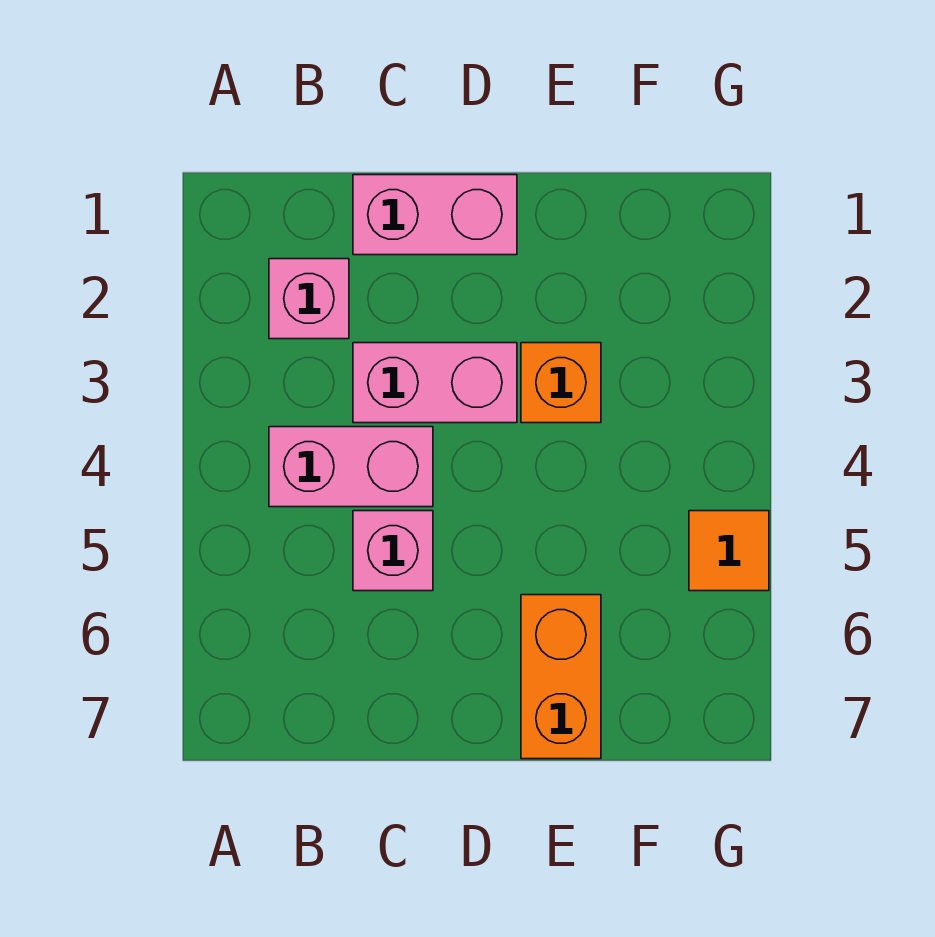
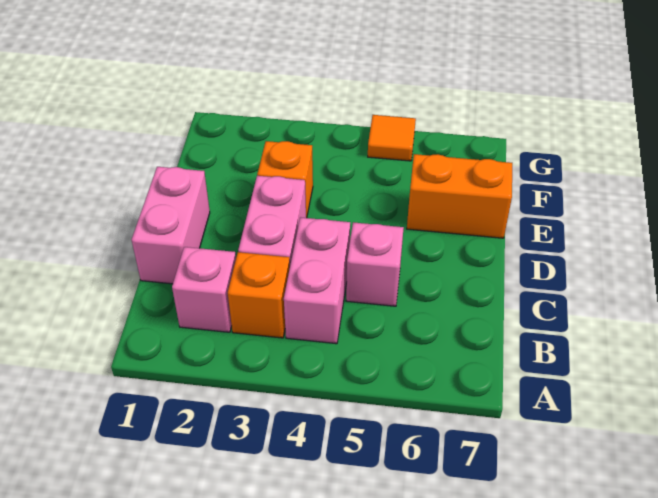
none -> orange 1x1 brick [228,252,290,338]

